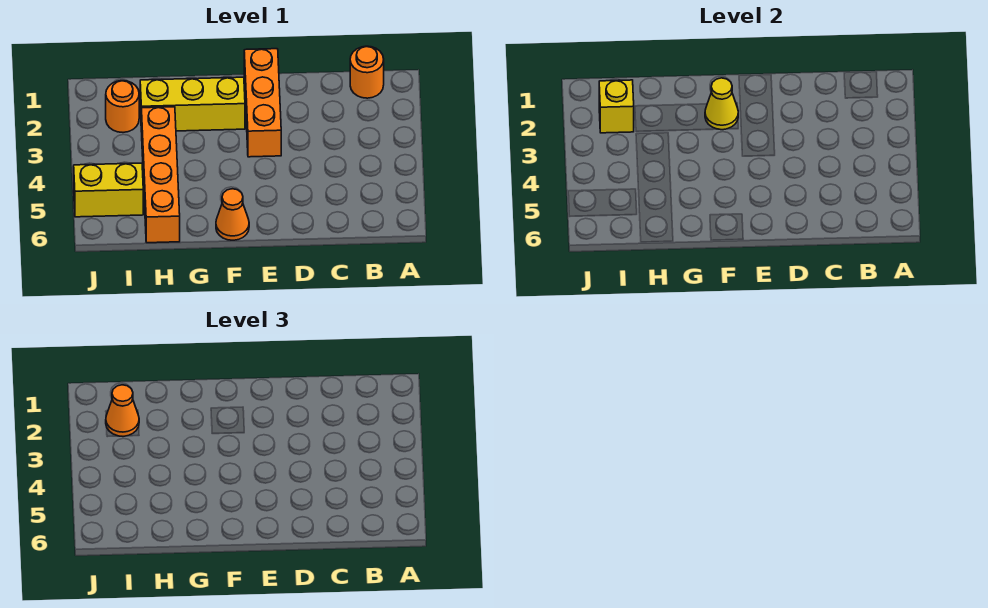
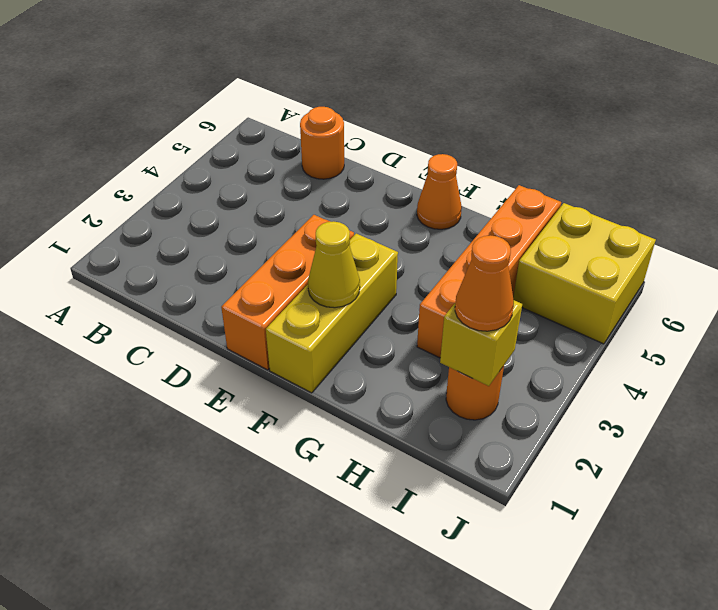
orange 1x1 round brick [350,46,384,98] -> orange 1x1 round brick moved to [300,107,344,179]
yellow 1x3 brick [140,77,245,132] -> yellow 1x3 brick turned to [266,234,398,393]
yellow 1x2 brick [74,163,143,217] -> yellow 2x2 brick [513,203,656,344]

